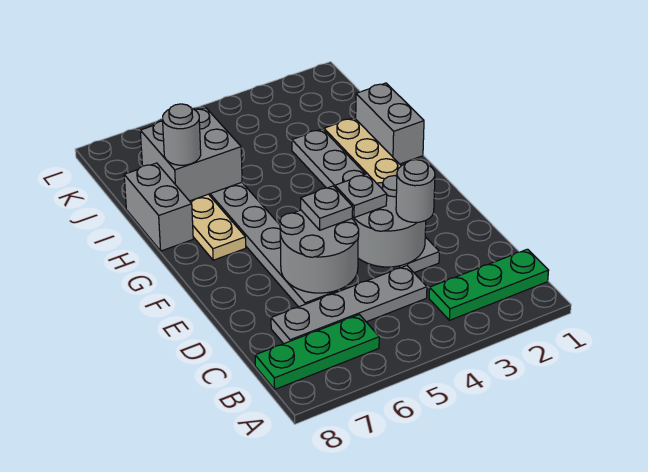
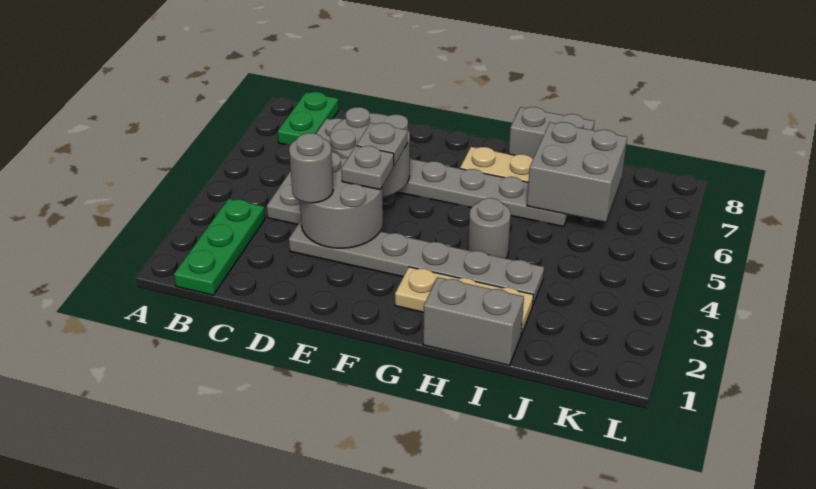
green 1x3 plate [255,315,379,389] -> green 1x2 plate [278,92,339,145]
grey 1x1 round brick [163,104,201,165] -> grey 1x1 round brick moved to [468,198,511,258]

